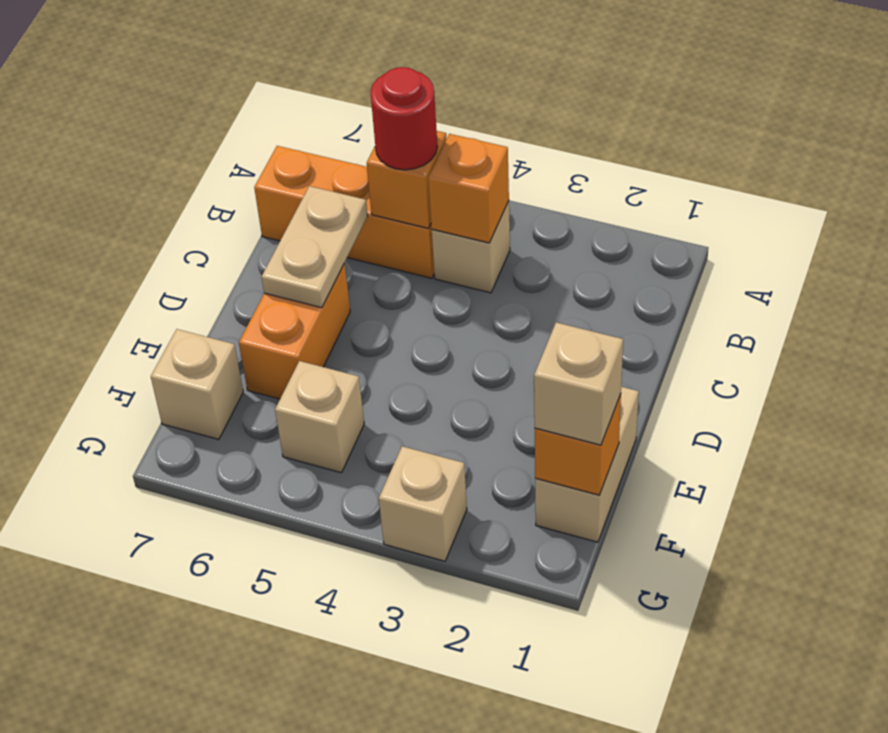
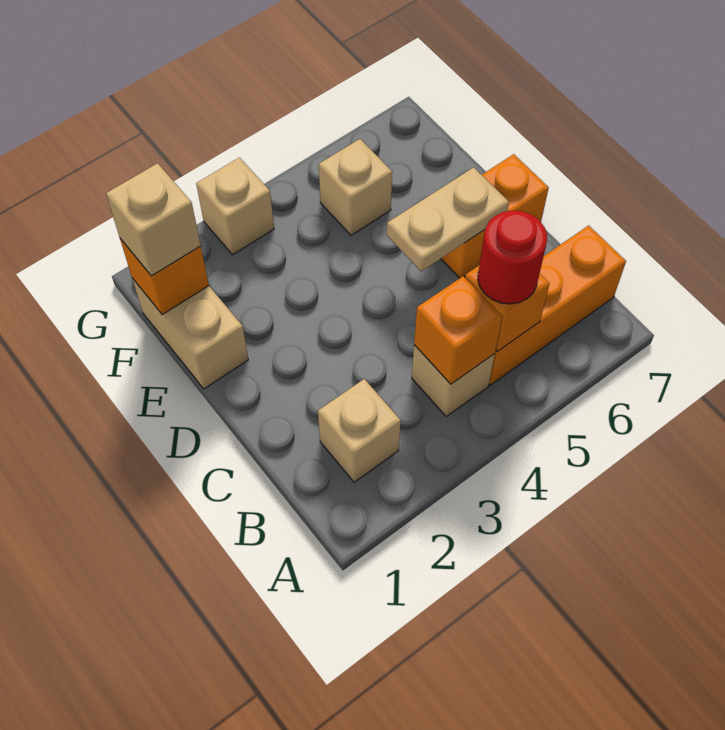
tan 1x2 plate [262,186,368,308] -> tan 1x2 plate turned to [387,167,509,271]
orange 1x2 brick [239,264,350,399] -> orange 1x2 brick turned to [441,154,549,278]
tan 1x1 brick [151,329,243,439] -> tan 1x1 brick moved to [318,379,401,482]

